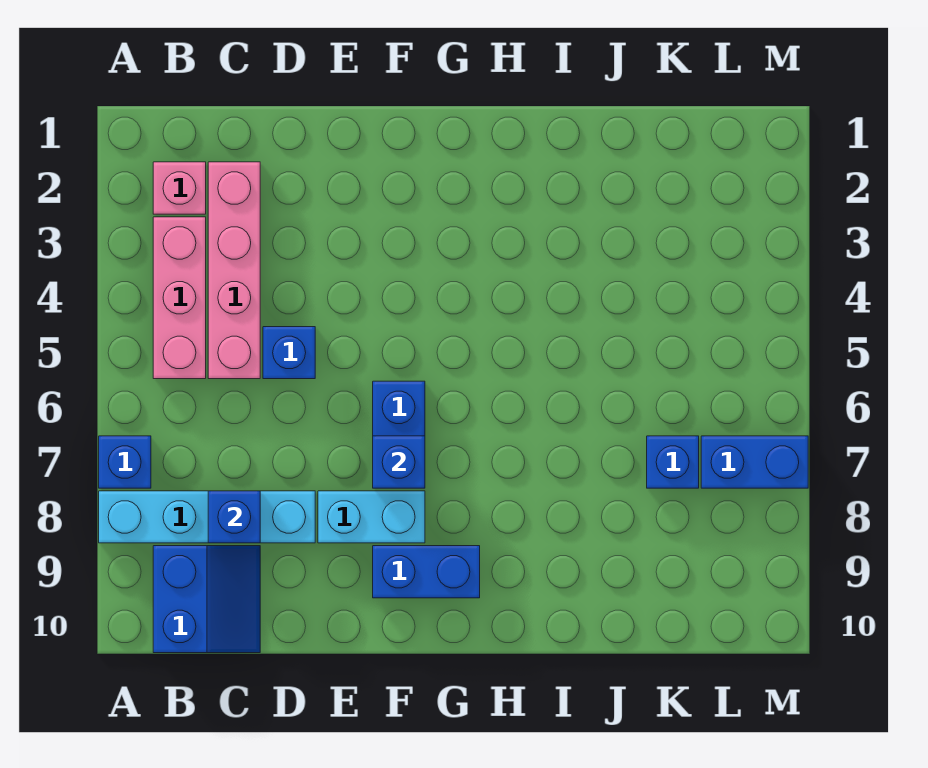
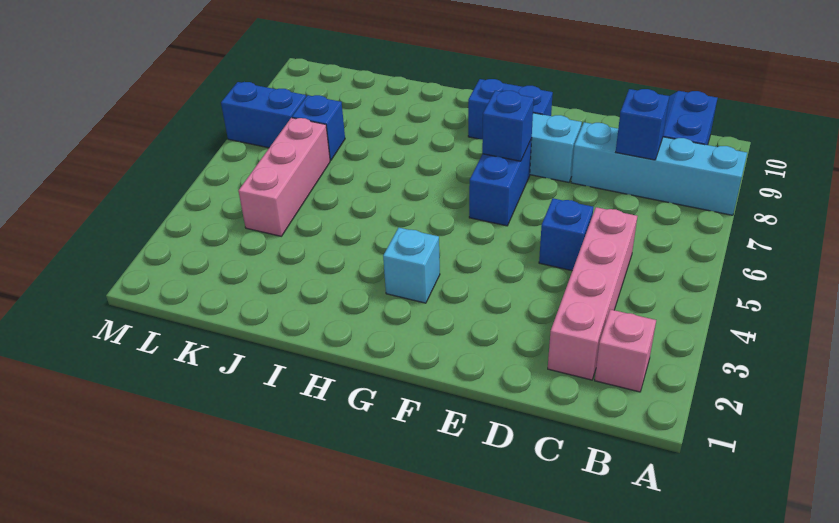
blue 1x1 brick [99,436,151,488] -> none
pink 1x3 brick [153,217,206,379] -> pink 1x3 brick moved to [239,118,330,236]
none -> cyan 1x1 brick [383,228,440,303]

